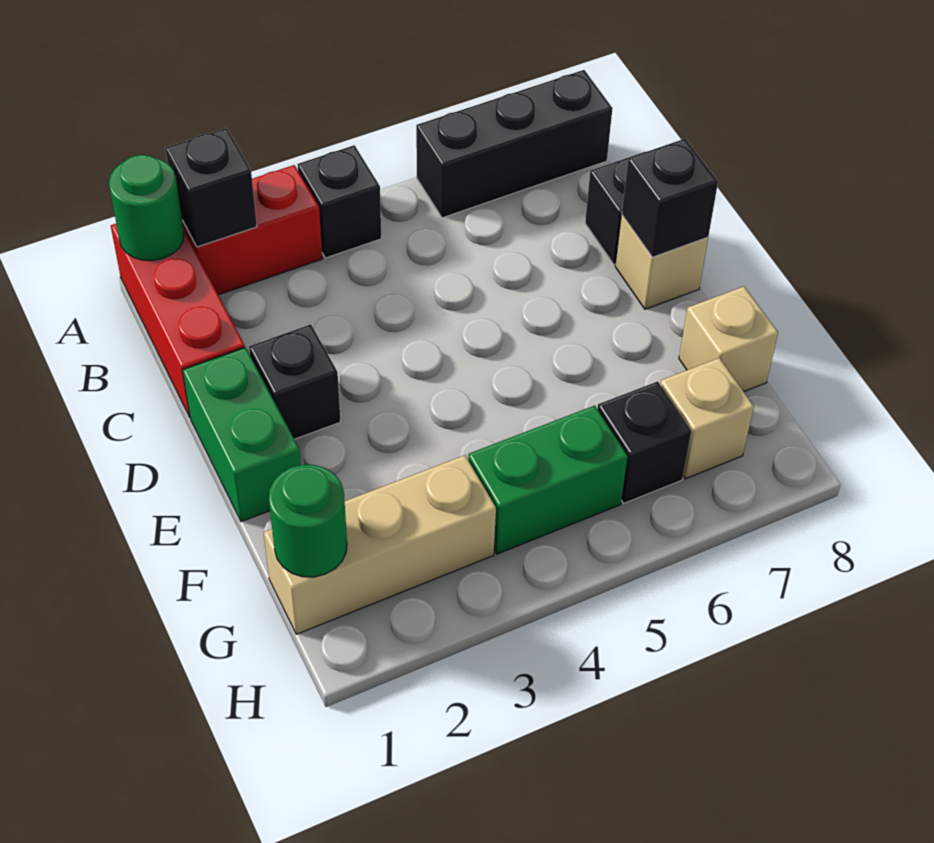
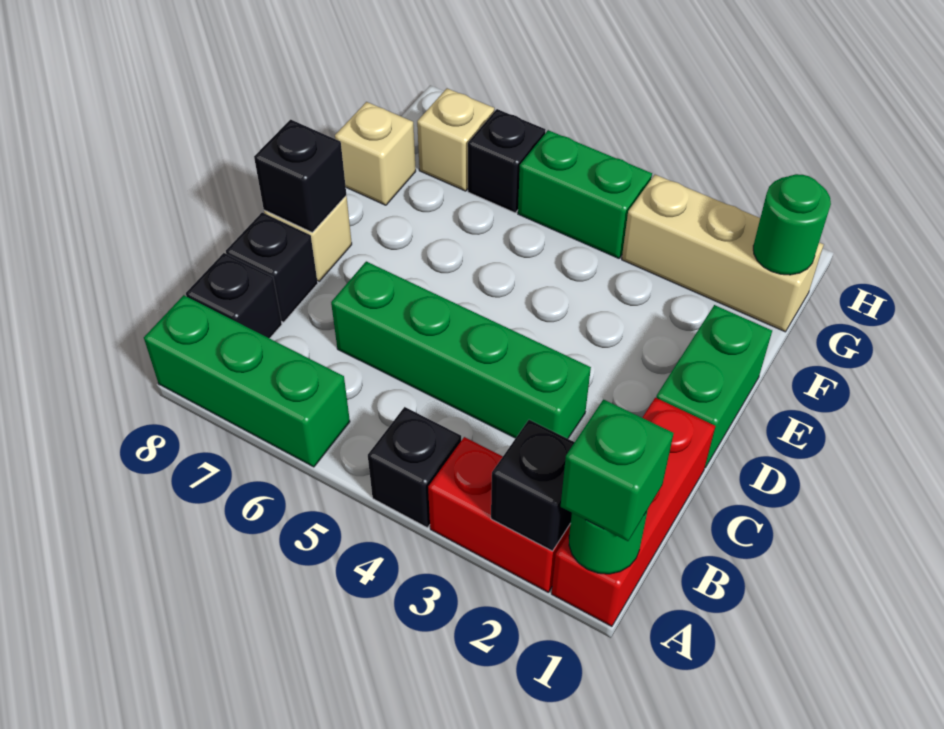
none -> green 1x1 brick [561,400,674,541]
black 1x3 brick [416,70,613,218] -> green 1x3 brick [144,295,350,467]
none -> green 1x4 brick [331,261,591,439]
black 1x1 brick [249,324,341,439] -> black 1x1 brick moved to [186,253,282,338]

